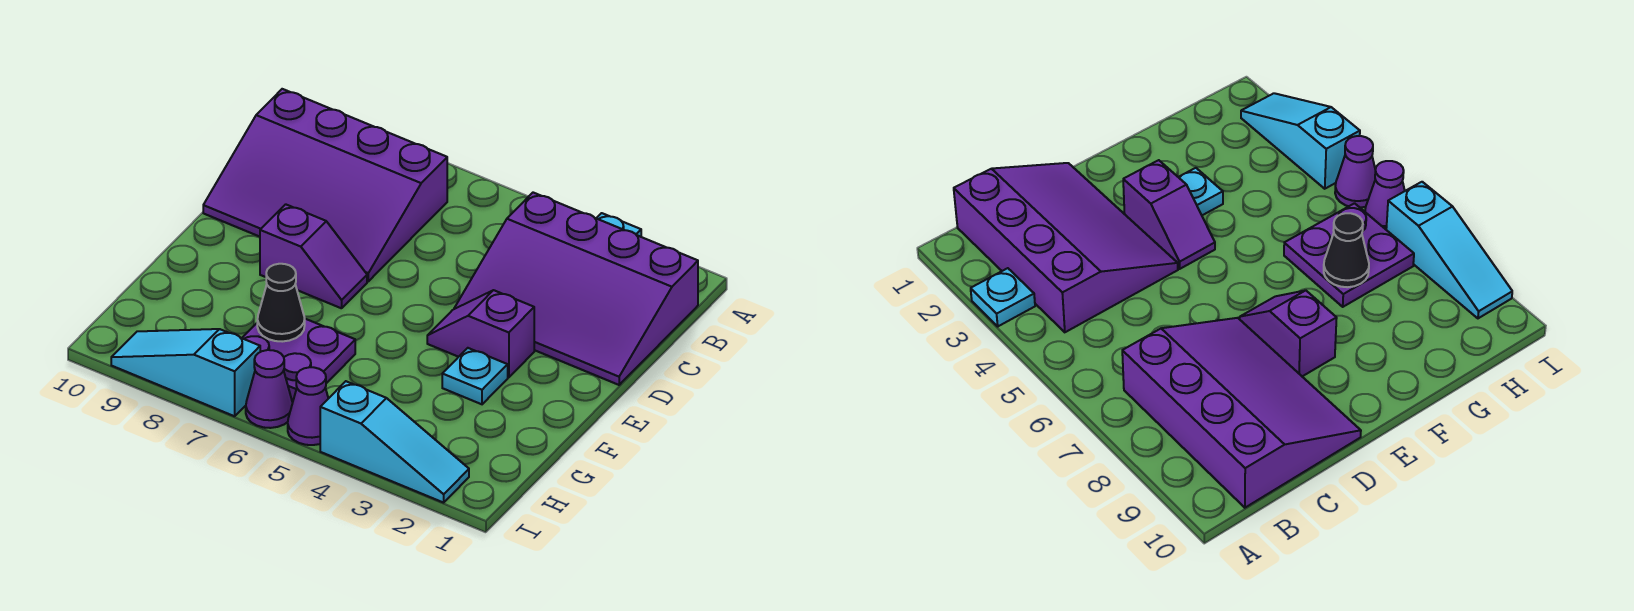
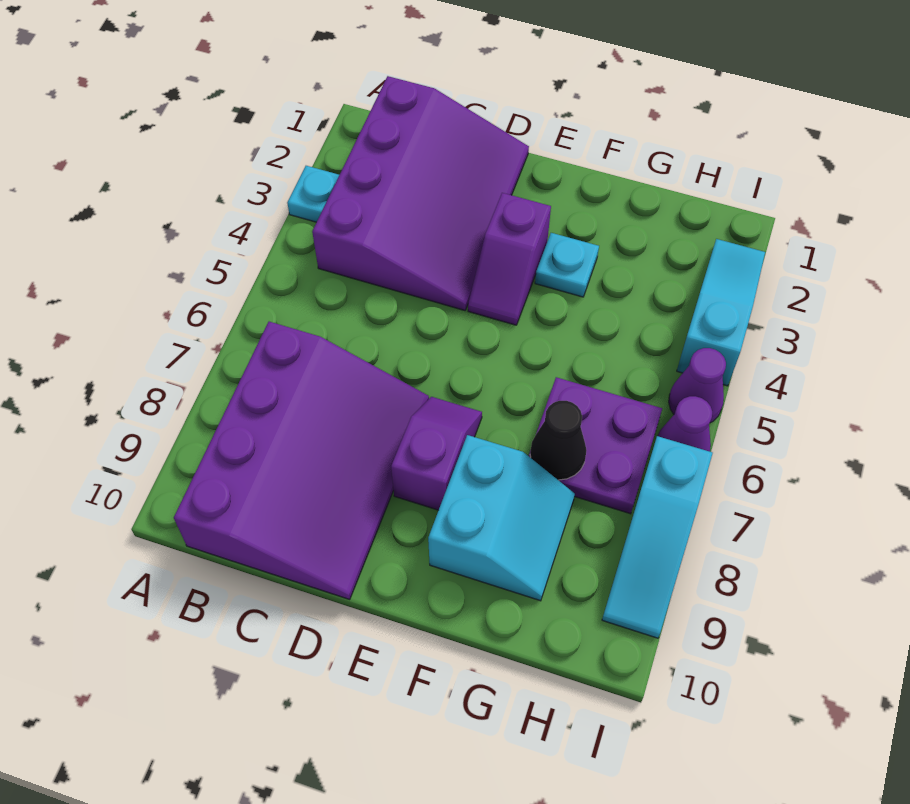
none -> cyan 2x2 slope [428,435,575,601]

